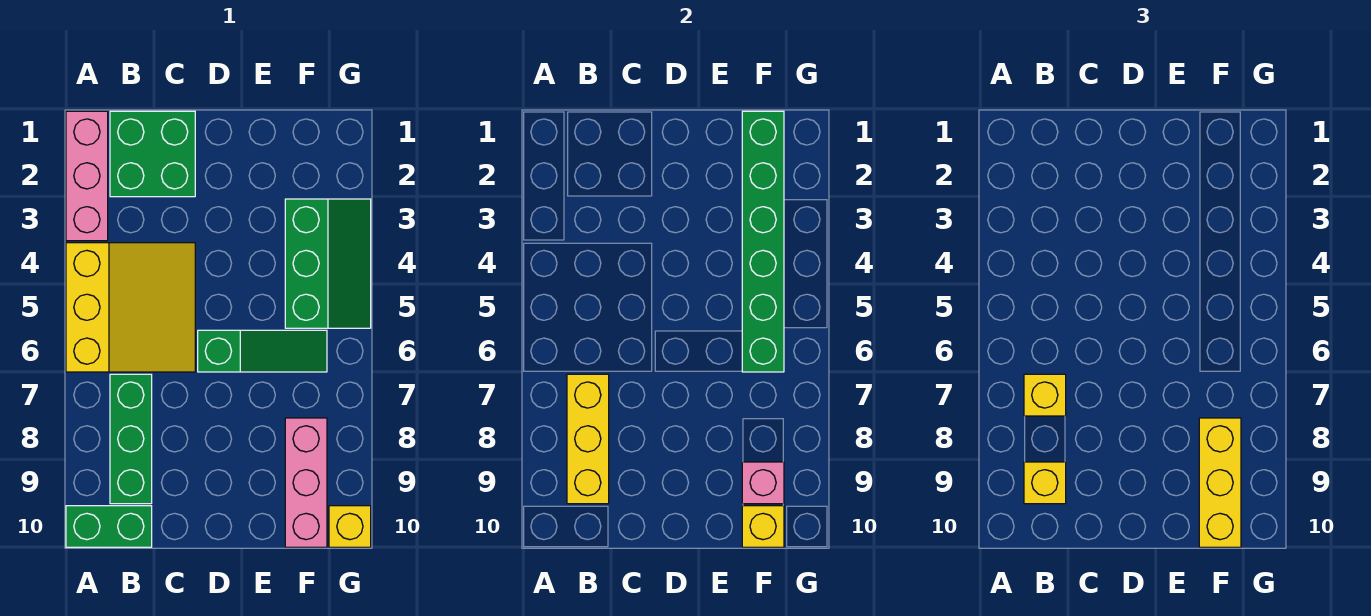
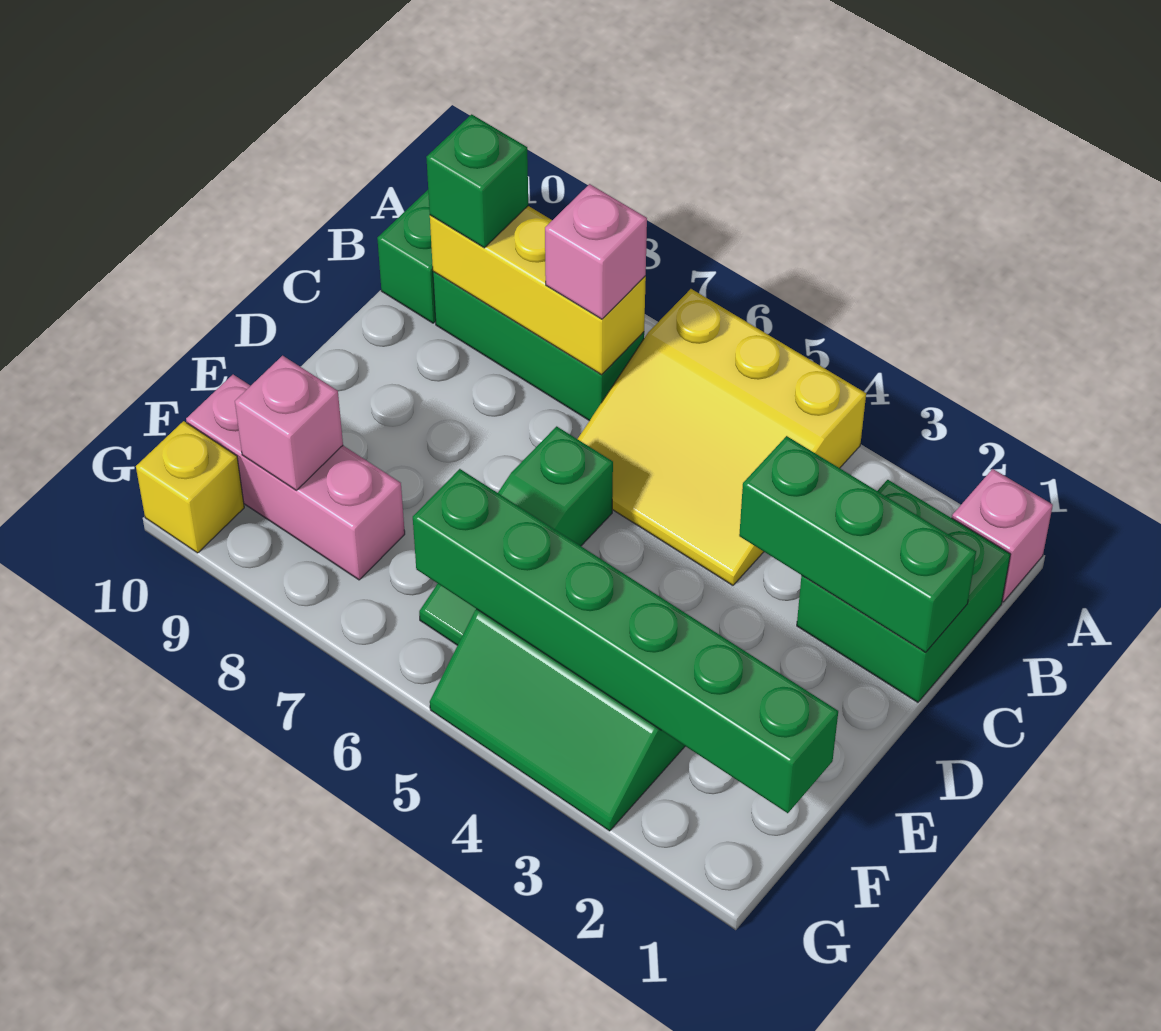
pink 1x3 brick [66,111,108,241] -> pink 1x1 brick [952,469,1053,602]
yellow 1x1 brick [1024,374,1066,416] -> pink 1x1 brick [545,184,647,319]
yellow 1x1 brick [1024,462,1066,504] -> green 1x1 brick [426,114,528,248]
none -> green 1x3 brick [739,436,976,652]
yellow 1x3 brick [1199,418,1241,547] -> none
yellow 1x1 brick [742,506,784,547] -> none

